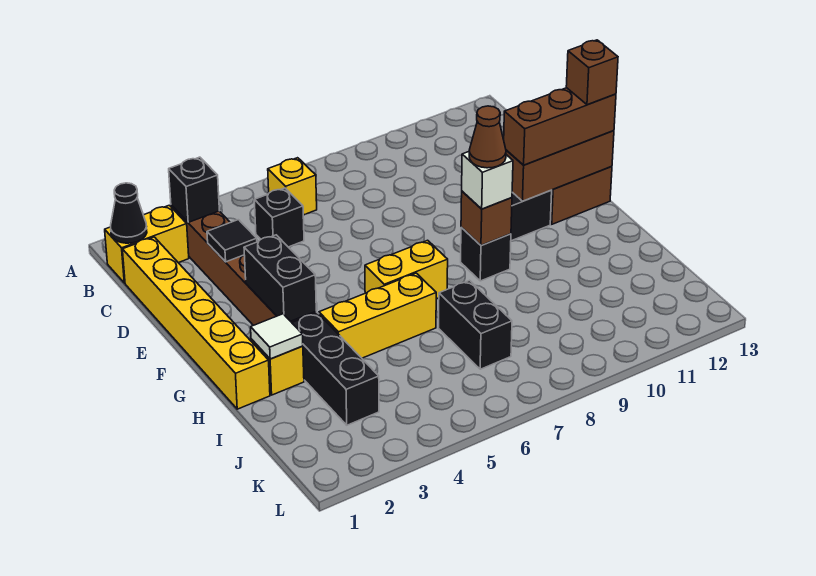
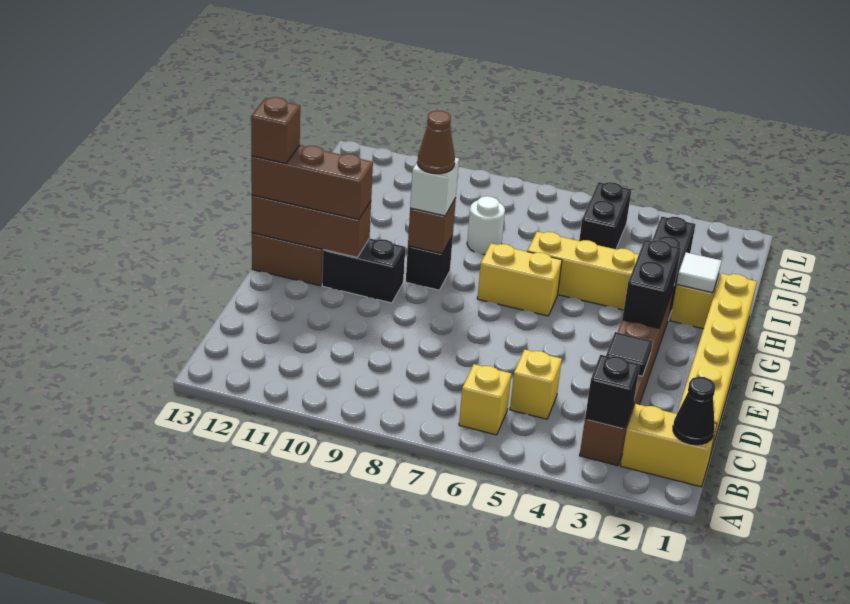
black 1x1 brick [254,188,304,247] -> yellow 1x1 brick [510,350,562,419]
black 1x2 brick [439,280,512,369] -> black 1x2 brick moved to [579,182,631,249]
none -> white 1x1 round brick [467,196,505,254]

